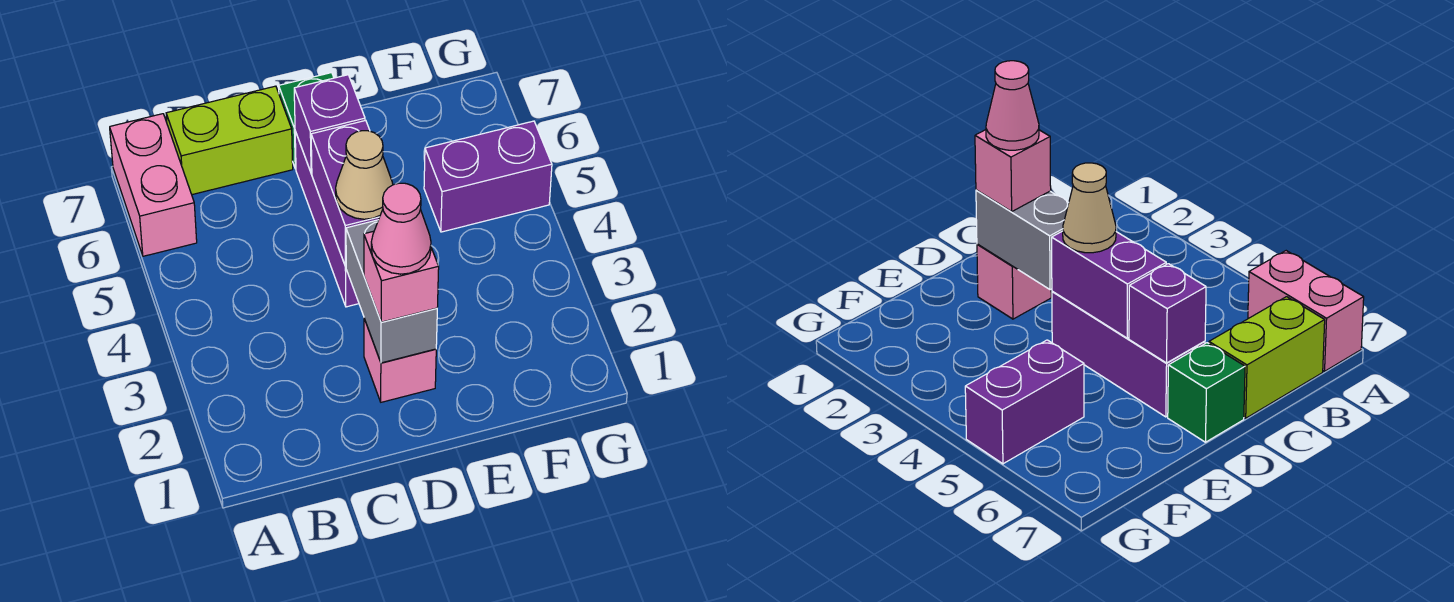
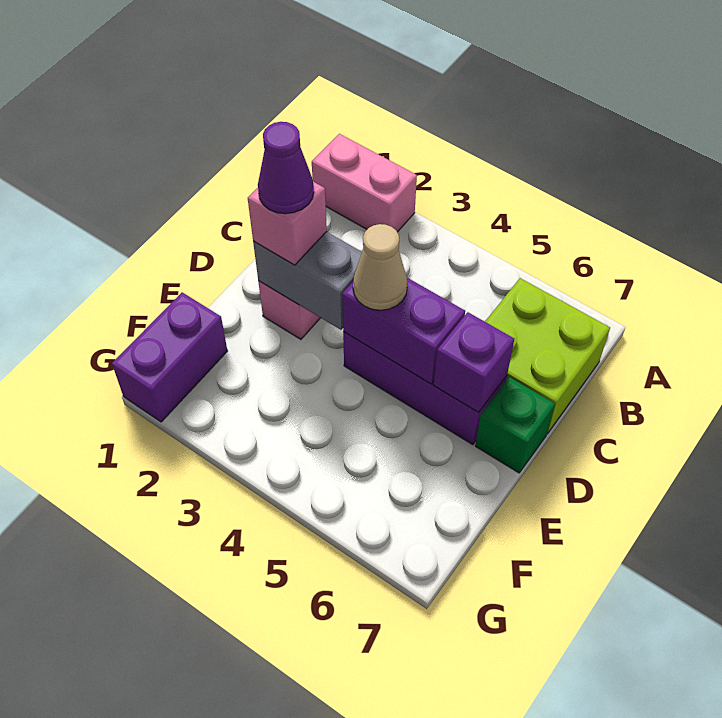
pink 1x2 brick [110,114,197,256] -> pink 1x2 brick moved to [312,134,417,232]
lime 1x2 brick [166,86,293,195] -> lime 2x2 brick [485,278,610,434]
pink 1x1 cone [371,183,431,274] -> purple 1x1 cone [258,122,314,214]
purple 1x2 brick [424,121,552,232] -> purple 1x2 brick moved to [112,292,227,422]

